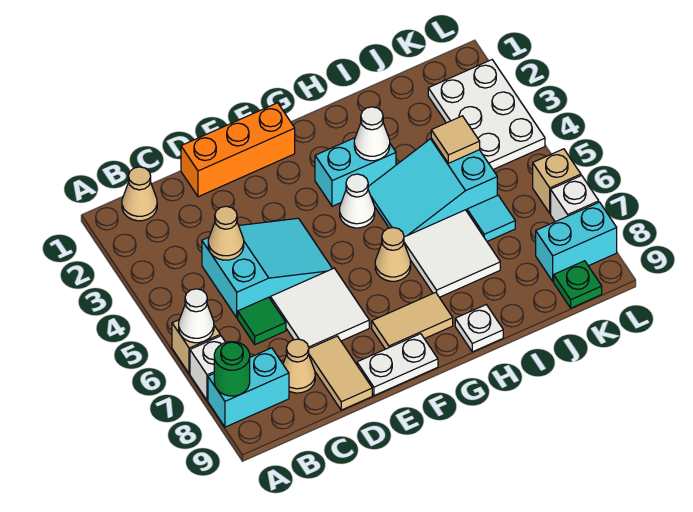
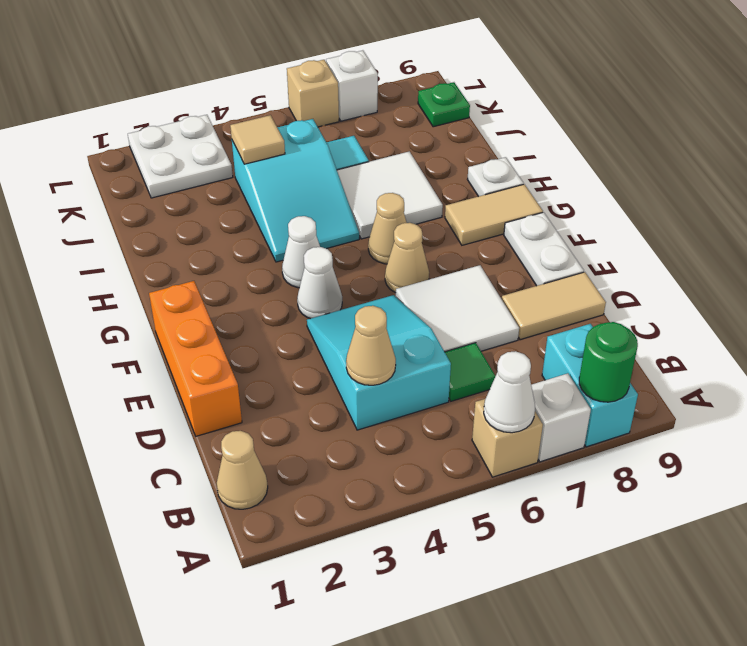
tan 1x1 cone [283,339,315,393] -> tan 1x1 cone moved to [385,223,429,293]
tan 1x2 tile [372,292,453,349] -> tan 1x2 tile turned to [445,184,543,245]
cyan 1x2 brick [315,138,396,206] -> none
white 1x1 cone [354,107,390,161] -> white 1x1 cone moved to [297,247,342,319]
white 2x3 plate [428,60,545,169] -> white 2x2 plate [128,115,233,198]
cyan 1x2 brick [536,202,617,281] -> none

